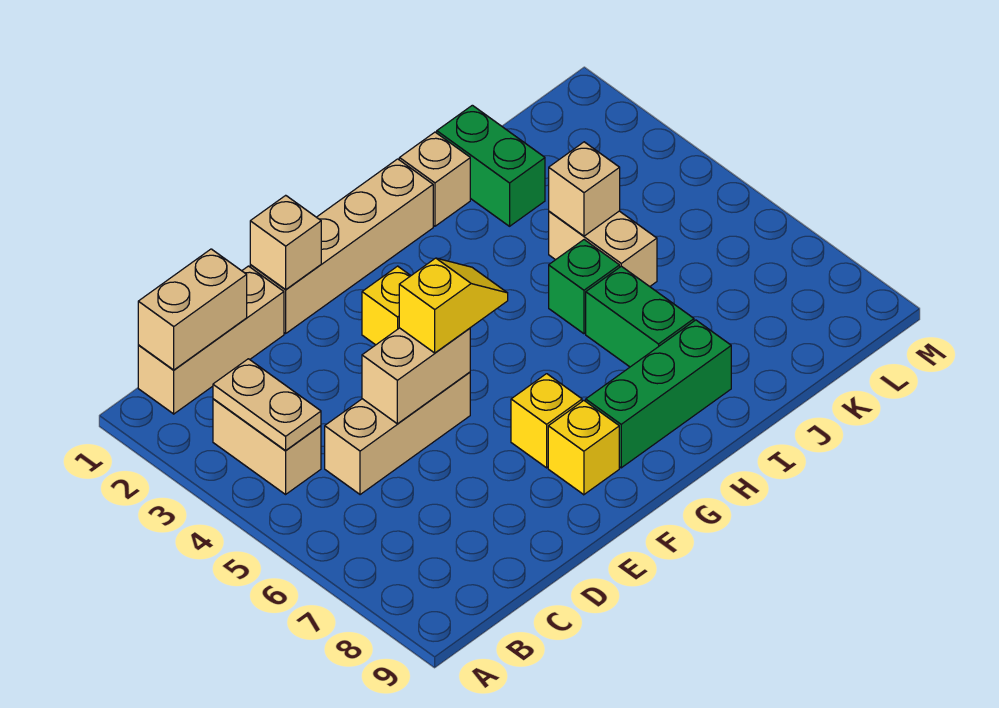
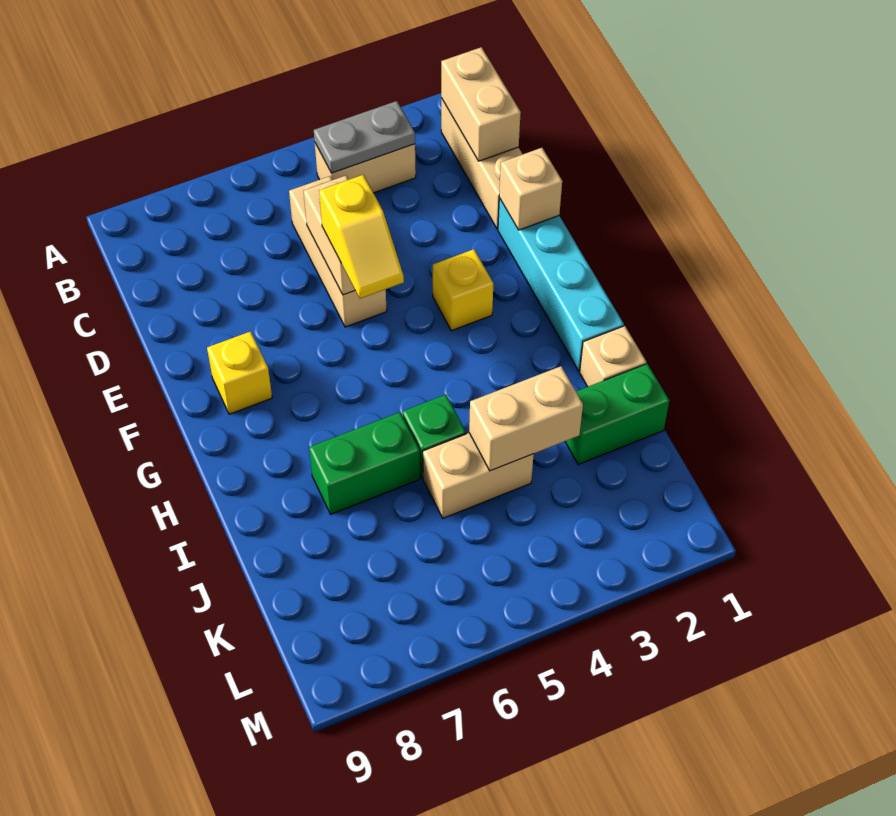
tan 1x2 plate [213,359,321,450] -> grey 1x2 plate [314,101,415,173]
tan 1x4 brick [250,159,433,333] -> cyan 1x4 brick [498,198,624,371]
yellow 1x1 brick [511,374,582,468] -> none
green 1x3 brick [586,320,731,468] -> none
tan 1x1 brick [549,142,620,236] -> tan 1x2 brick [469,366,583,471]

